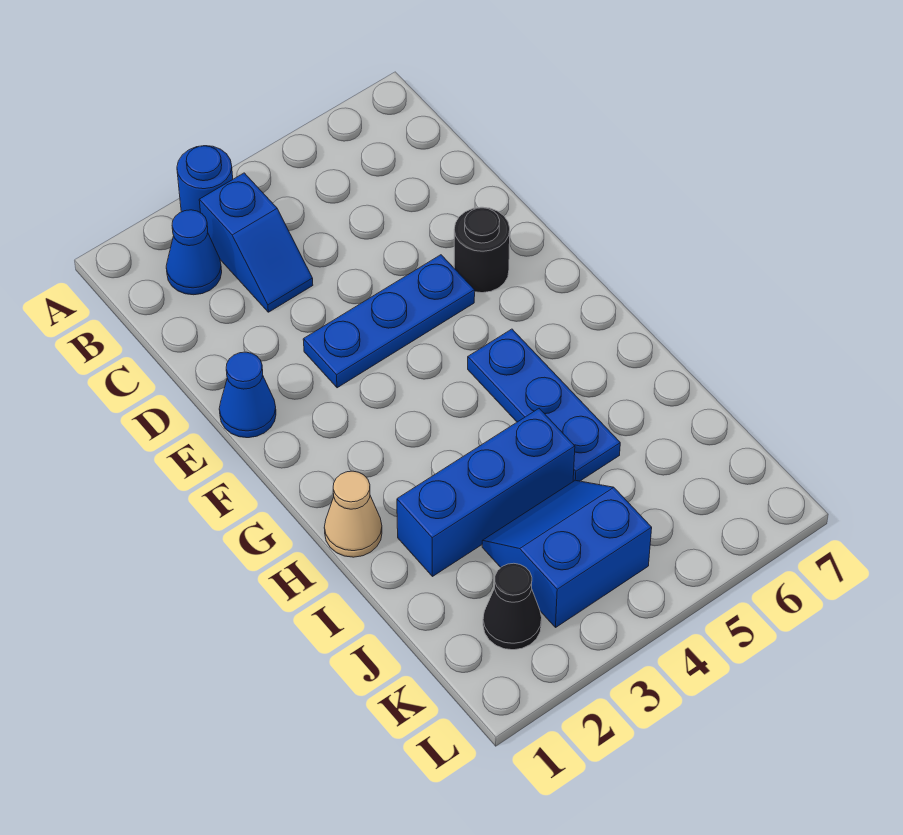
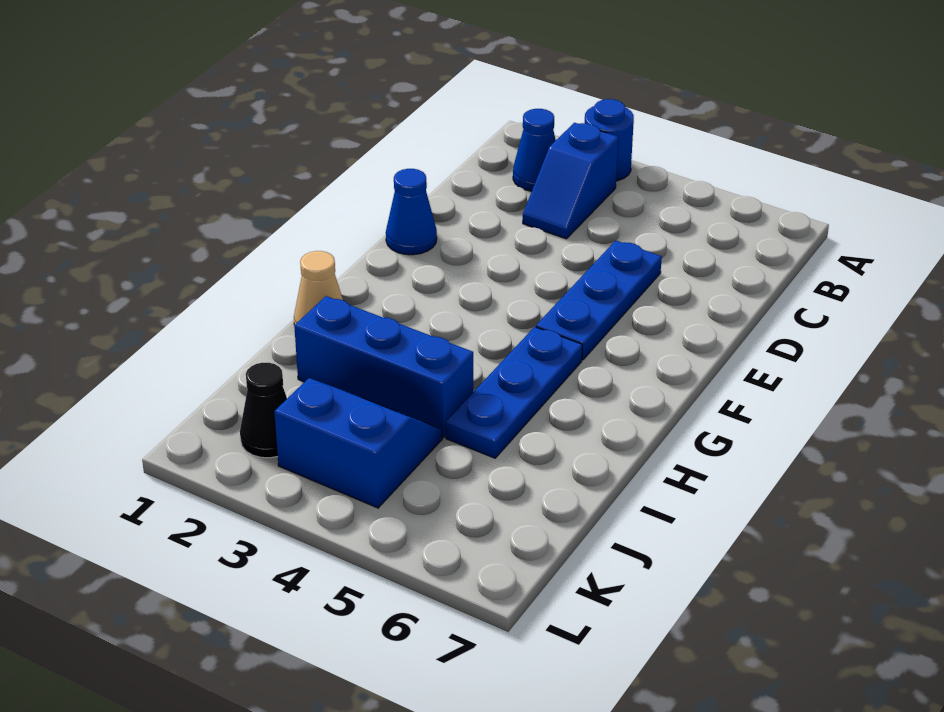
blue 1x3 plate [303,255,475,388] -> blue 1x3 plate turned to [536,241,662,360]
black 1x1 round brick [454,207,510,293] -> none

